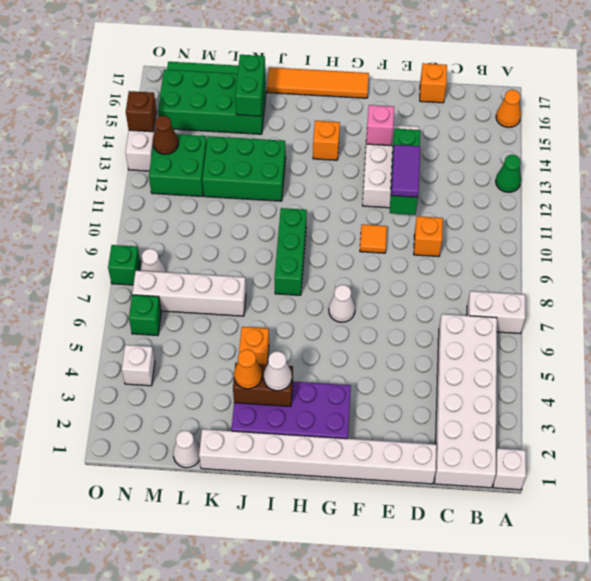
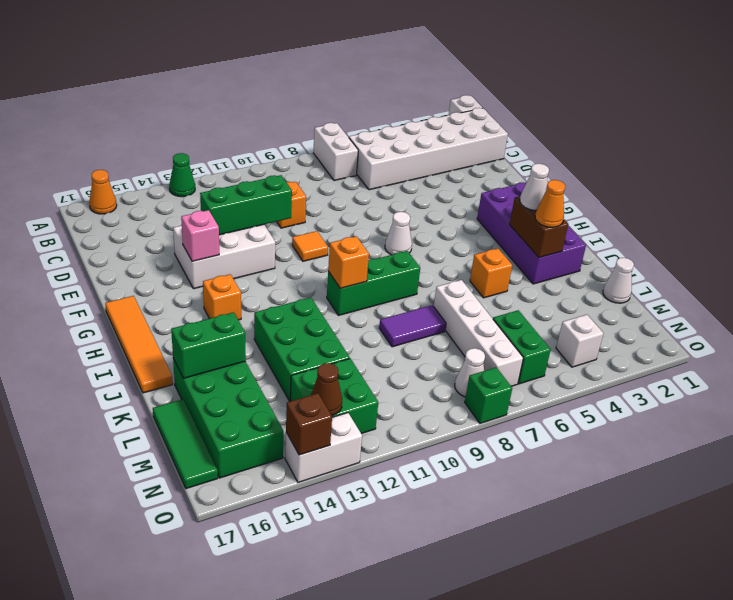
white 1x8 brick [199,429,437,484] -> none
orange 1x1 brick [420,63,447,103] -> orange 1x1 brick moved to [328,236,369,288]
purple 1x2 tile [391,145,420,197] -> purple 1x2 tile moved to [379,305,446,347]
green 1x1 brick [129,295,161,336] -> green 1x2 brick [493,310,551,384]

